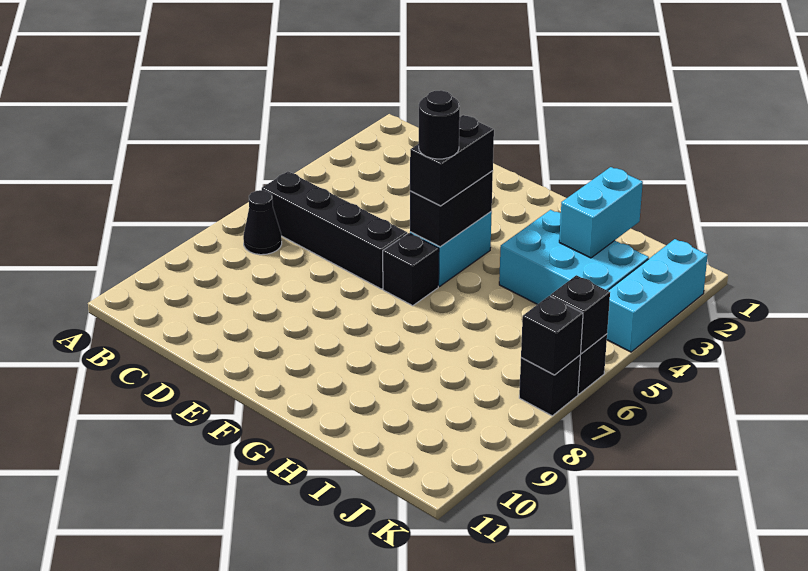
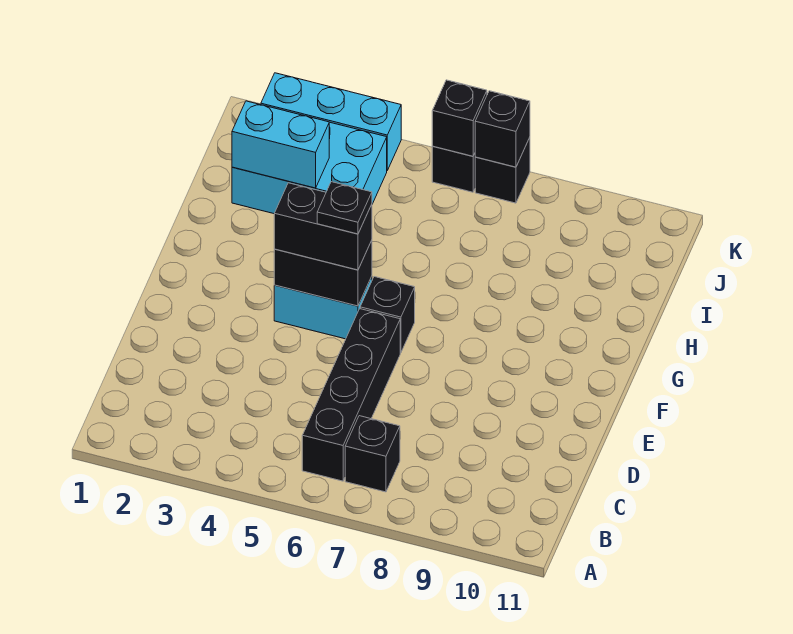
black 1x1 cone [243,190,282,255] -> black 1x1 brick [345,416,400,492]
black 1x1 round brick [419,90,460,159] -> black 1x1 plate [317,182,372,234]
cyan 2x3 brick [499,210,649,304] -> cyan 2x3 brick turned to [232,122,387,214]

